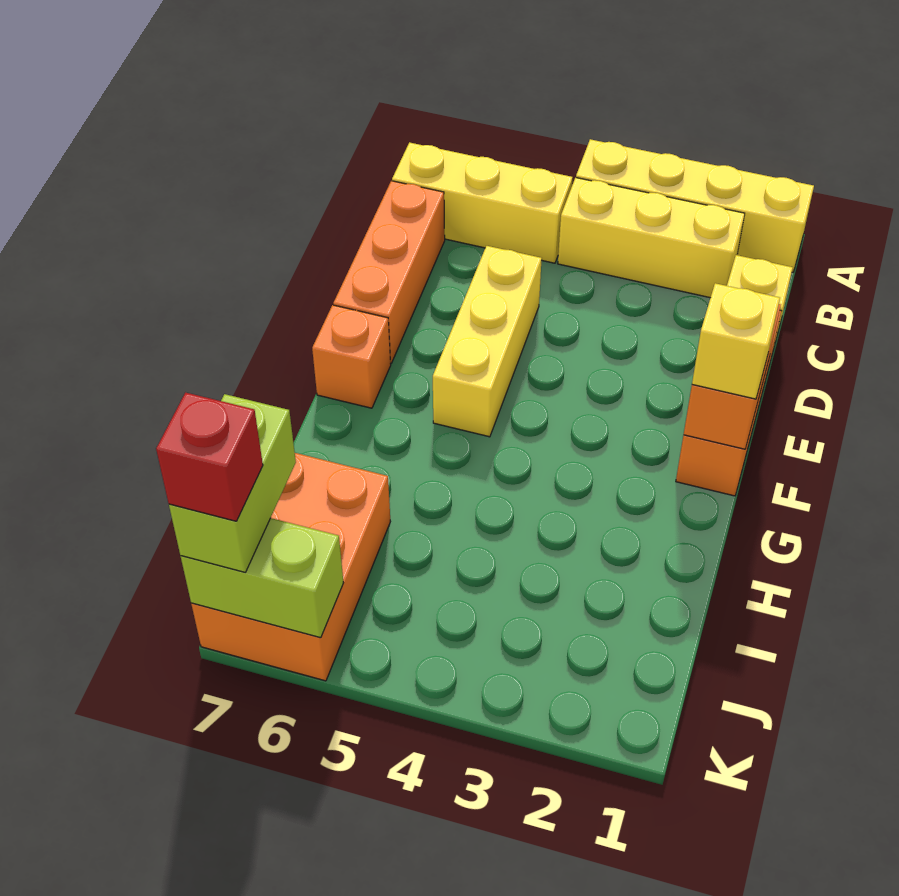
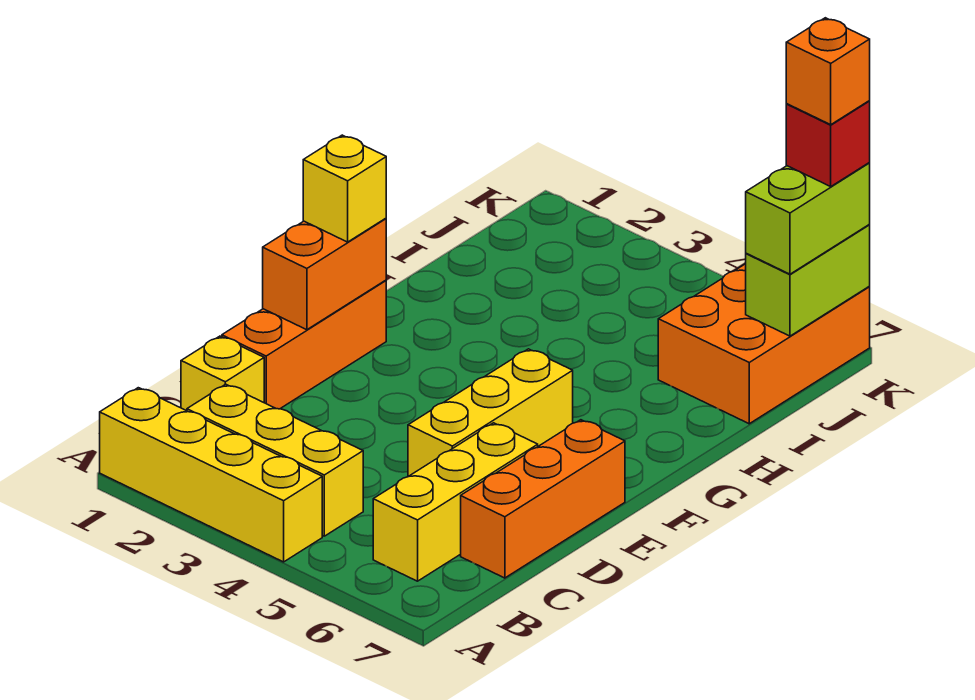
yellow 1x3 brick [392,142,573,263] -> yellow 1x3 brick turned to [373,423,538,581]
orange 1x1 brick [312,305,391,408] -> orange 1x1 brick moved to [786,18,870,125]
lime 1x2 brick [181,518,343,638] -> lime 1x2 brick turned to [746,225,870,336]

